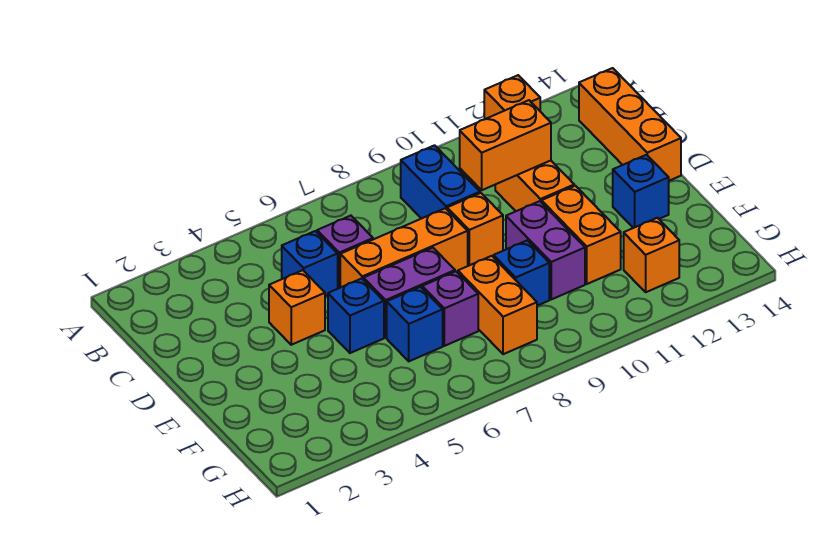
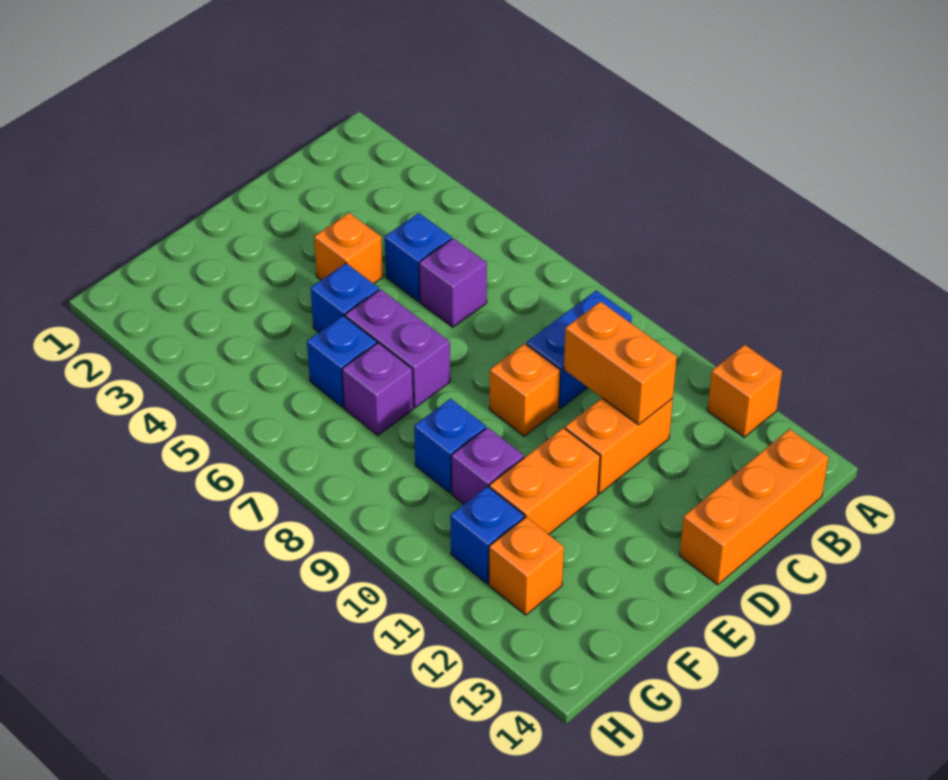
orange 1x3 brick [340,208,468,287] -> none
purple 1x2 brick [506,201,585,299] -> purple 1x1 brick [451,428,524,504]
blue 1x1 brick [613,155,669,228] -> blue 1x1 brick moved to [450,486,524,583]
orange 1x2 brick [458,256,537,354] -> none

